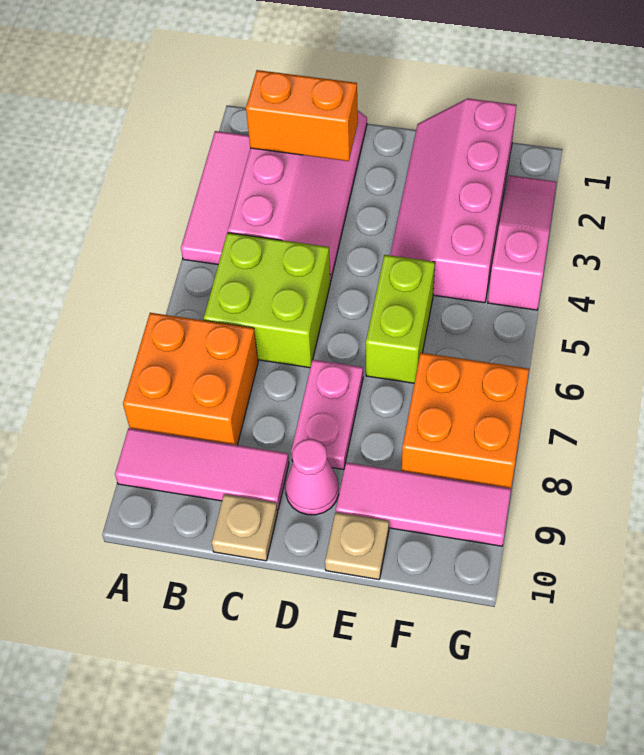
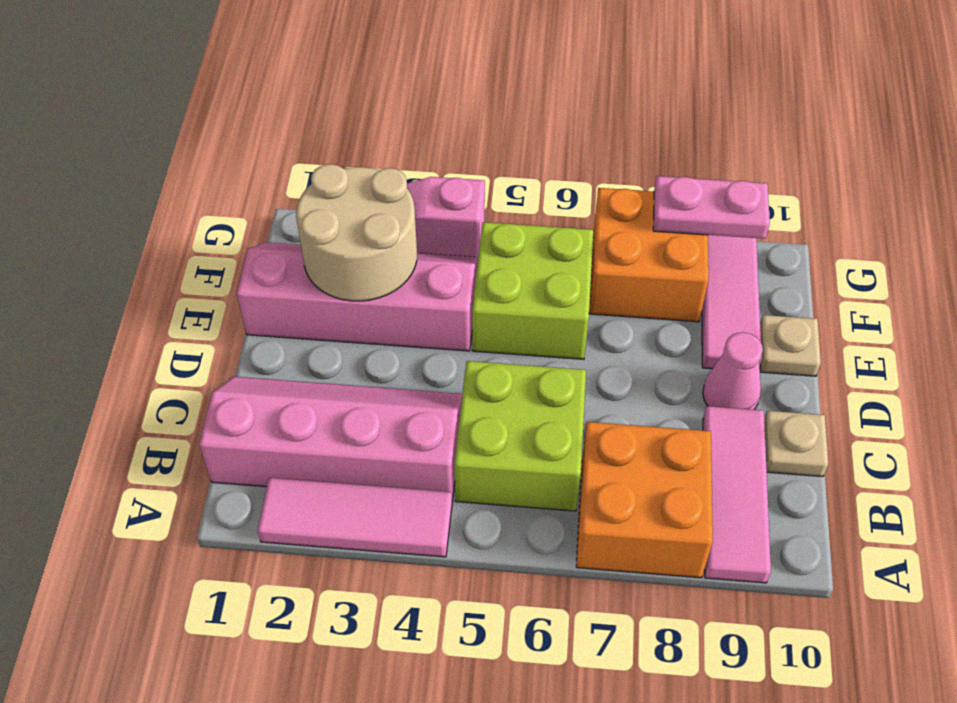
orange 1x2 brick [246,70,358,161] -> none
pink 1x2 plate [291,360,363,470] -> pink 1x2 plate moved to [653,176,770,239]
pink 2x4 slope [390,98,516,303] -> pink 2x4 slope turned to [237,242,478,351]
none -> tan 2x2 round brick [296,164,417,301]
lime 1x2 brick [366,255,435,383] -> lime 2x2 brick [472,222,593,359]

